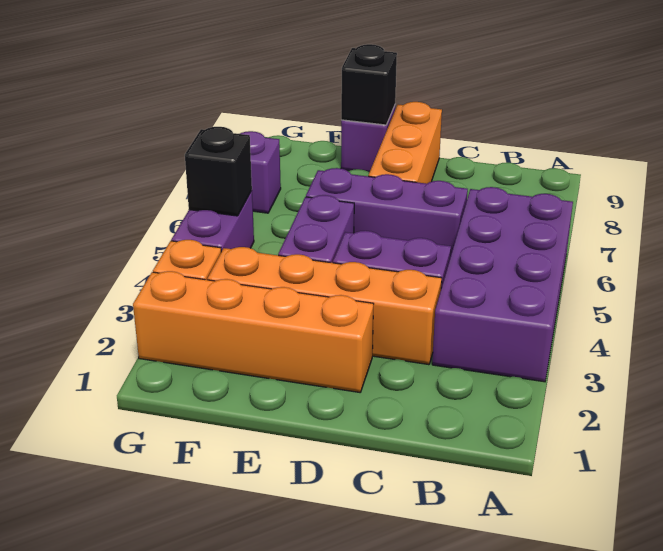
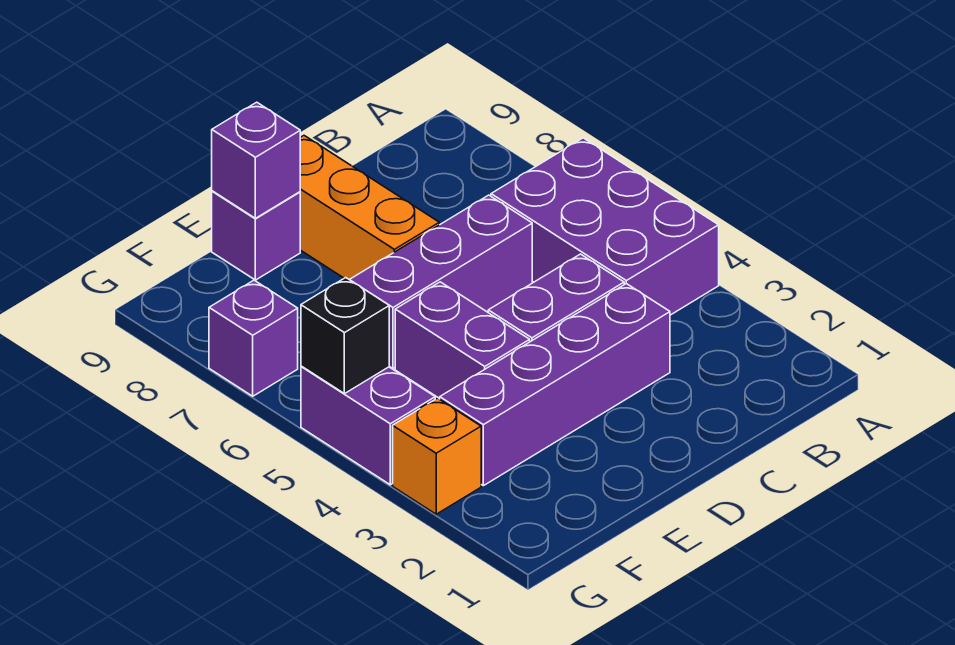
purple 2x4 brick [432,187,573,382] -> purple 2x3 brick [491,138,719,315]
orange 1x4 brick [208,247,442,365] -> purple 1x4 brick [440,284,670,486]
orange 1x4 brick [133,271,373,392] -> none
black 1x1 brick [341,44,397,125] -> purple 1x1 brick [212,102,300,218]

